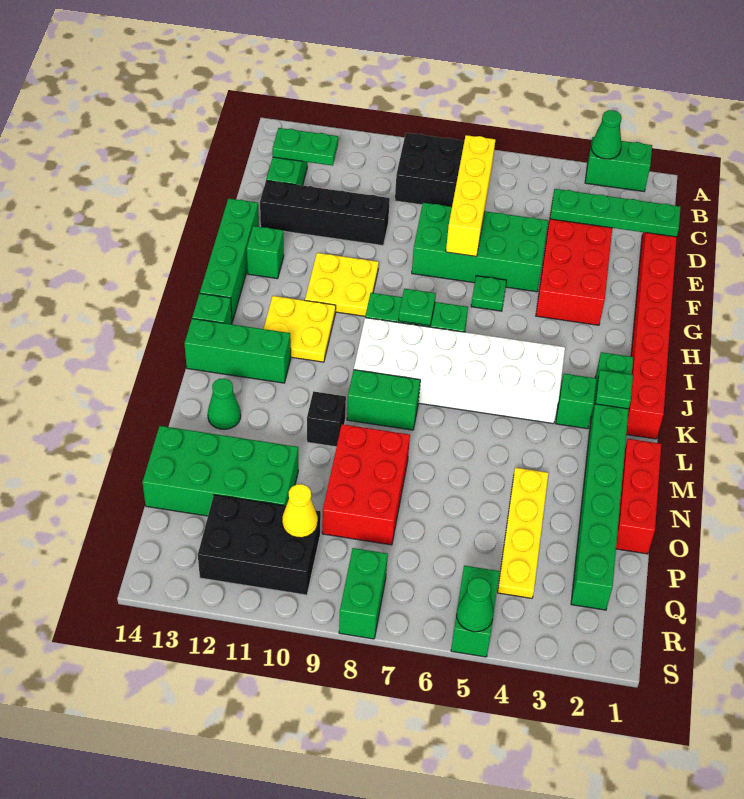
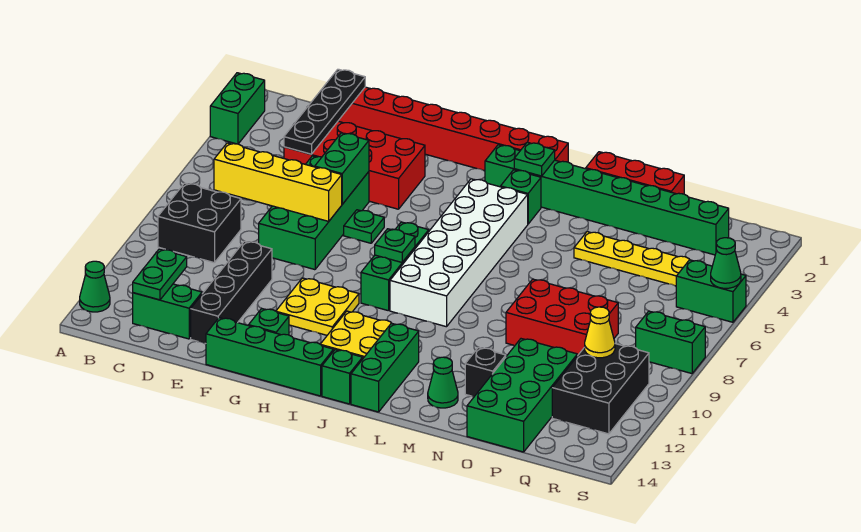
green 1x1 cone [591,110,622,159] -> green 1x1 cone moved to [80,261,110,312]
green 1x4 plate [550,189,680,237] -> black 1x4 plate [284,69,365,154]
green 1x2 brick [347,370,420,430] -> green 1x2 brick moved to [315,133,369,204]
black 1x1 brick [307,391,346,447] -> black 1x1 brick moved to [465,347,506,397]

